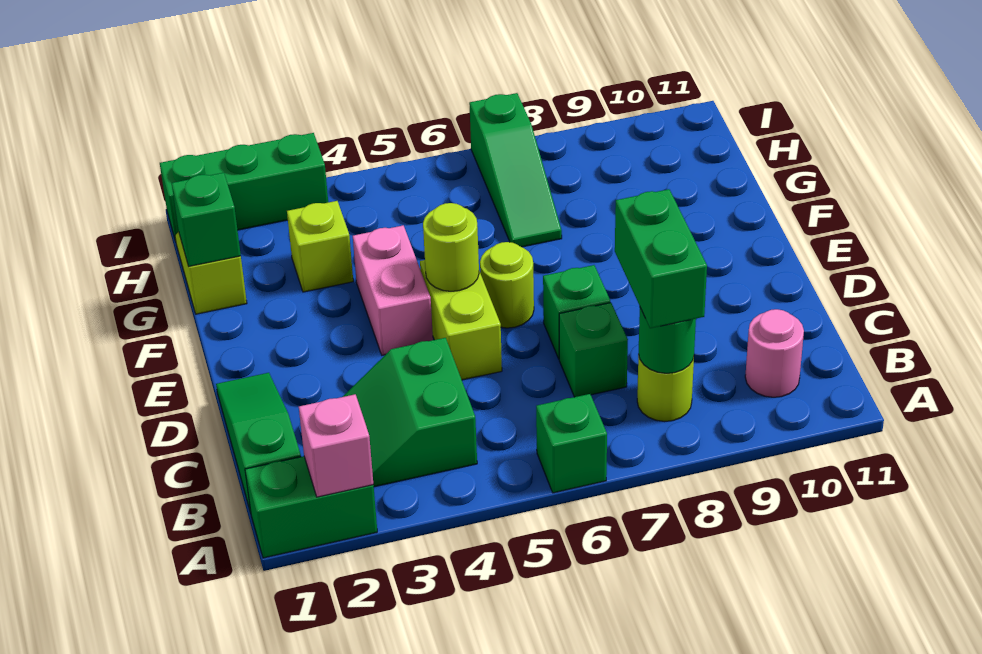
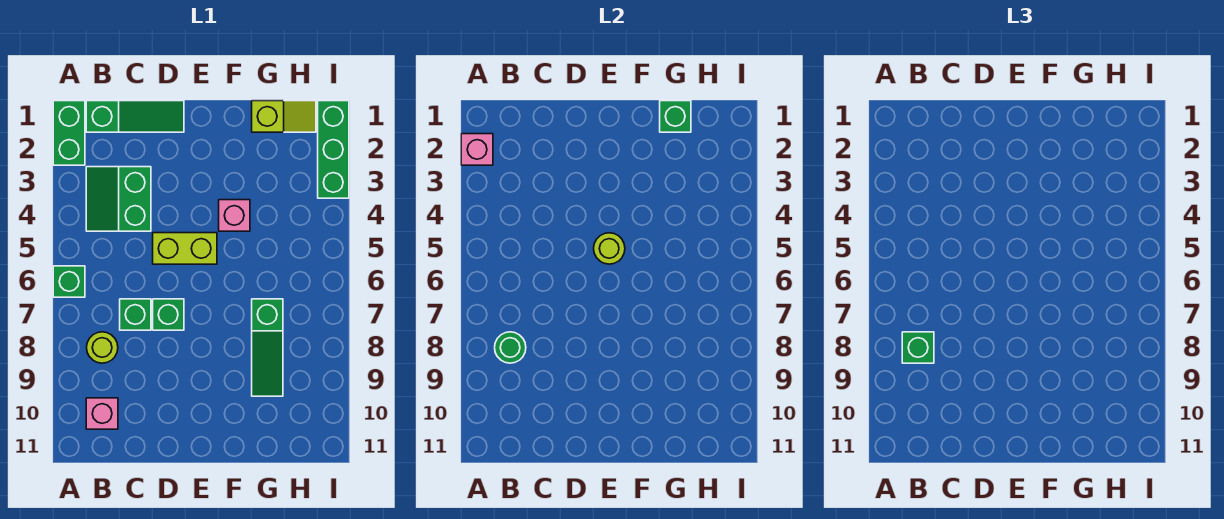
green 2x2 slope [343,338,477,487] -> green 2x2 slope turned to [86,167,151,231]
green 1x2 brick [615,189,707,328] -> green 1x1 brick [902,332,934,363]
pink 1x1 round brick [745,309,804,397] -> pink 1x1 brick [86,398,118,429]
pink 1x2 brick [353,225,433,355] -> pink 1x1 brick [219,200,250,231]
lime 1x1 round brick [480,242,534,328] -> none
lime 1x1 brick [287,201,353,292] -> none
green 1x3 slope [469,93,562,247] -> green 1x3 slope turned to [252,299,283,396]

